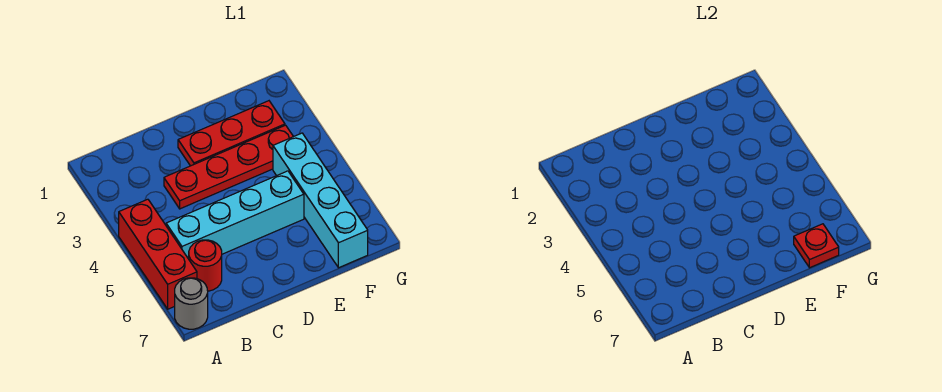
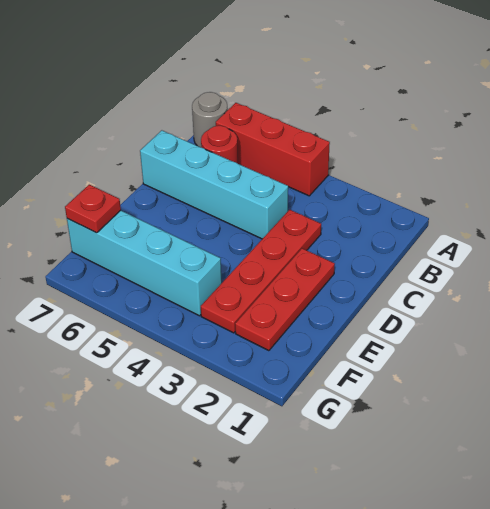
cyan 1x4 brick [166,171,304,259] -> cyan 1x4 brick turned to [140,130,288,239]

